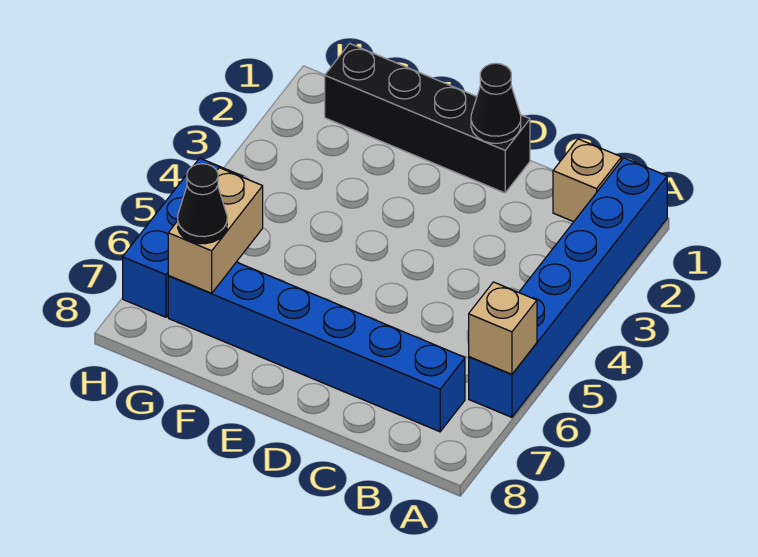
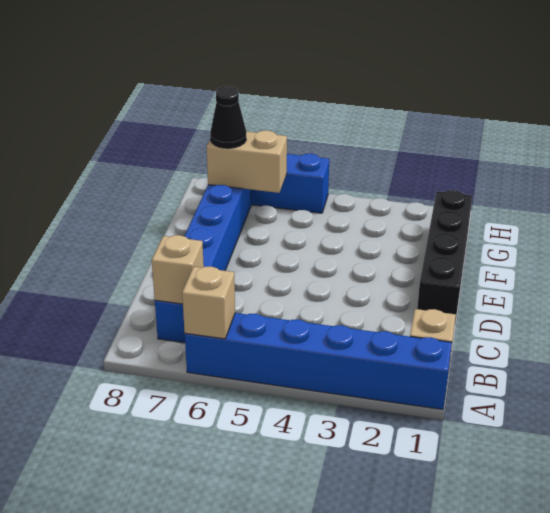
none -> tan 1x1 brick [152,235,204,304]
black 1x1 cone [471,63,521,143] -> none

